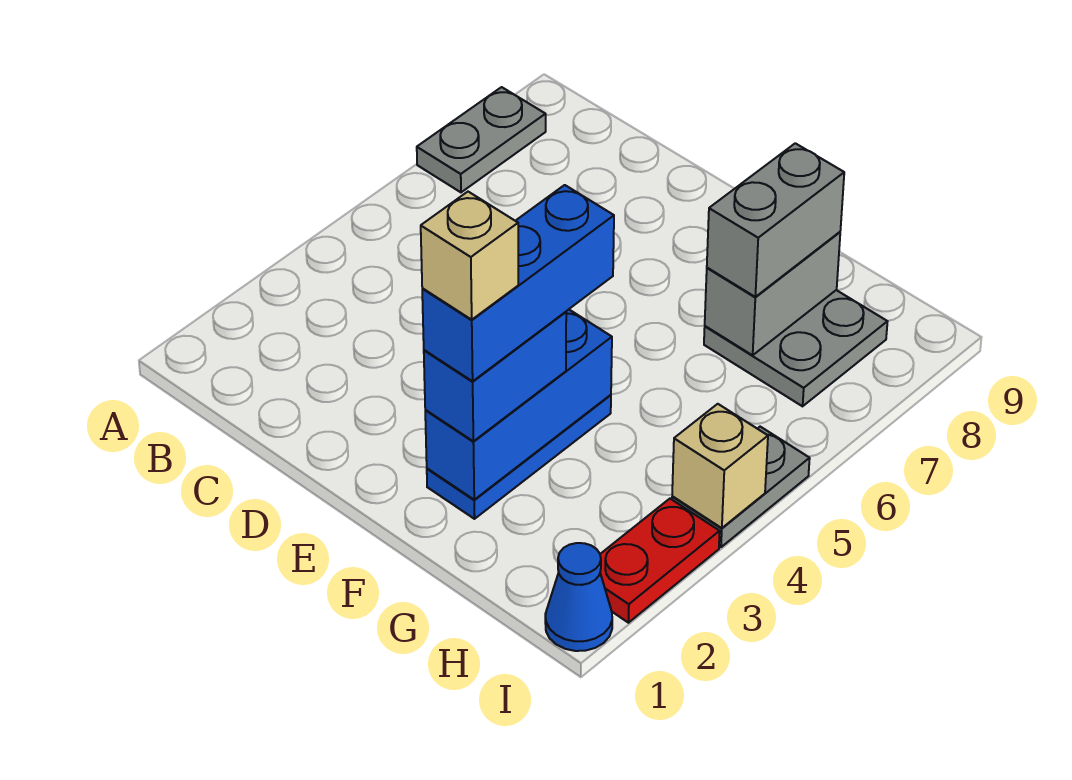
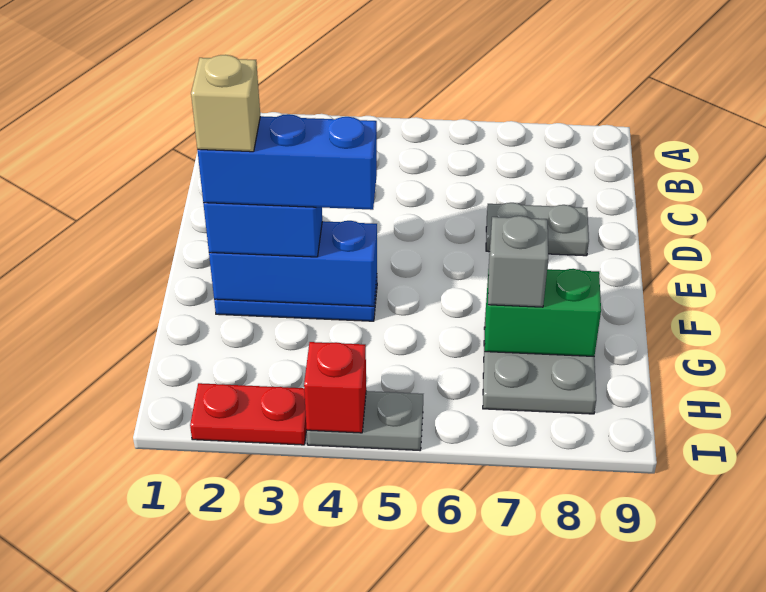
grey 1x2 plate [417,87,546,192] -> grey 1x2 plate moved to [486,203,589,256]
grey 1x2 brick [705,232,840,355] -> green 1x2 brick [485,269,601,356]
grey 1x2 brick [707,143,844,297] -> grey 1x1 brick [488,216,548,307]
blue 1x1 cone [545,543,612,651] -> none
tan 1x1 brick [672,404,768,528] -> red 1x1 brick [304,342,366,433]

